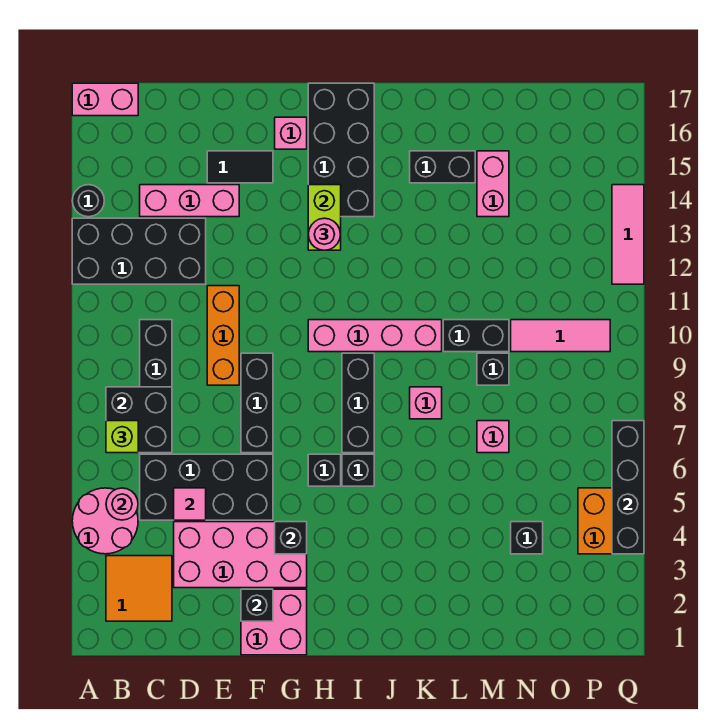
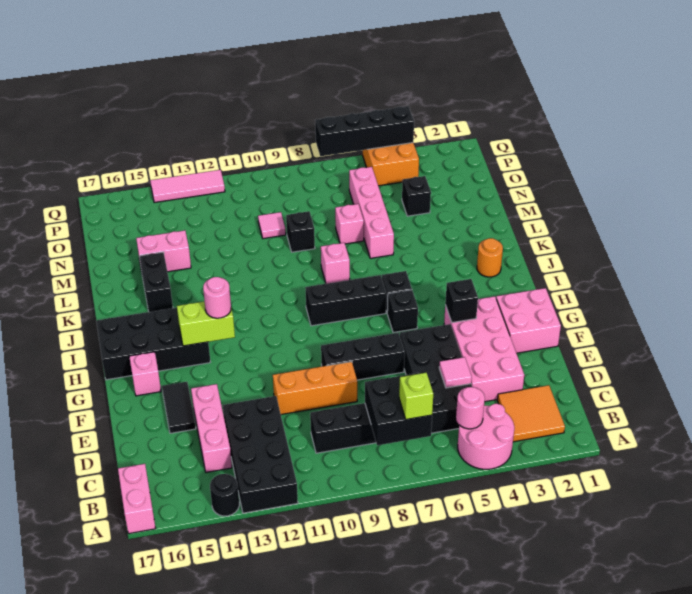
black 1x1 brick [241,589,273,621] -> none
pink 1x4 brick [308,320,442,352] -> pink 1x4 brick moved to [349,167,394,258]
none -> orange 1x1 round brick [477,238,503,277]
black 1x2 brick [443,320,509,352] -> none
pink 1x3 tile [511,320,610,352] -> pink 1x1 tile [258,212,286,239]

